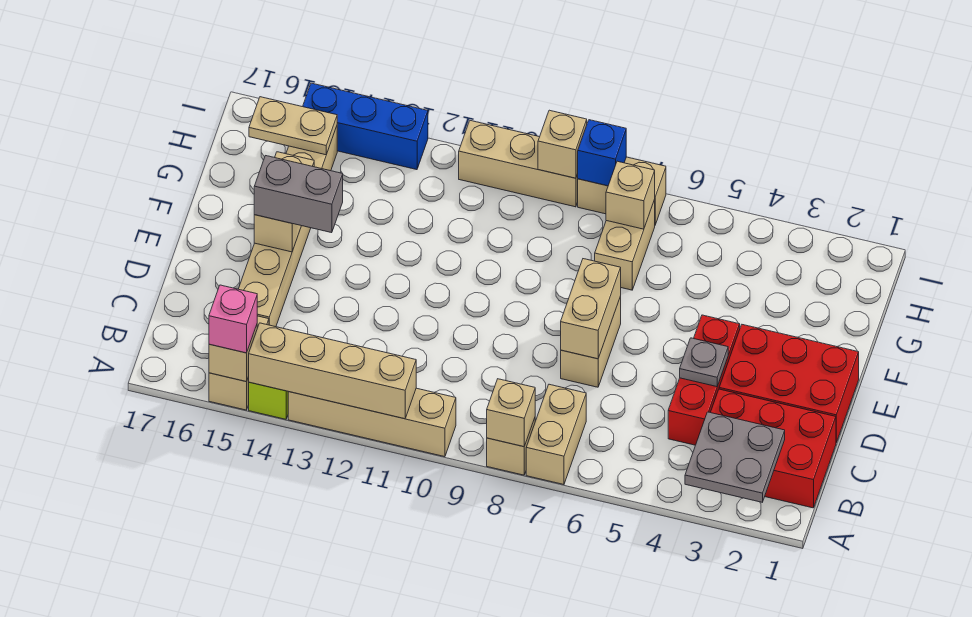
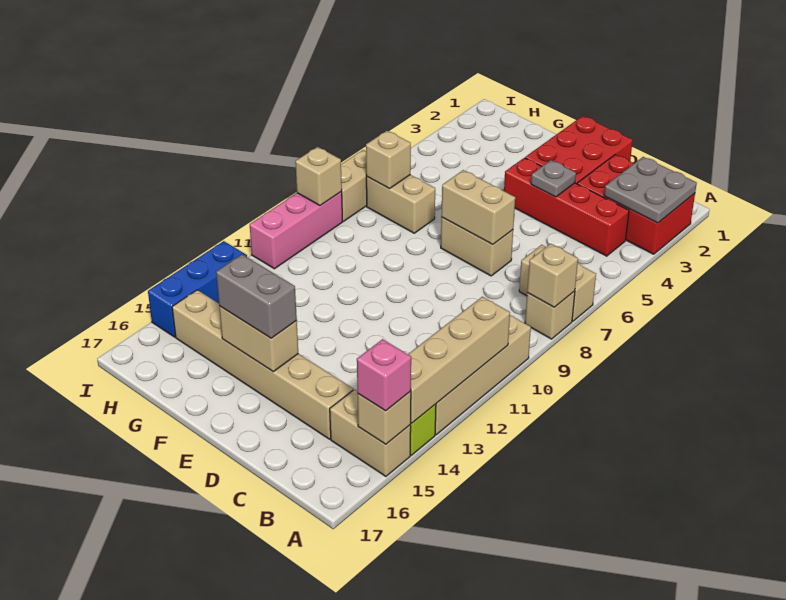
red 2x3 brick [710,389,836,508] -> red 2x3 brick turned to [577,155,695,254]
red 1x3 brick [668,315,740,445] -> red 1x4 brick [504,158,629,256]
grey 1x2 brick [254,156,343,233] -> grey 1x2 brick turned to [216,254,297,338]
tan 1x2 plate [249,97,337,155] -> none
blue 1x1 brick [578,120,626,186] -> none
tan 1x3 brick [459,121,578,207] -> pink 1x3 brick [250,192,342,269]

